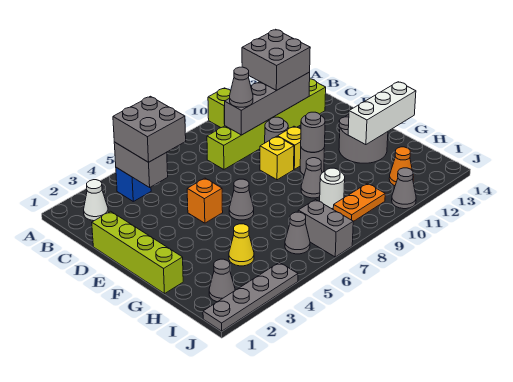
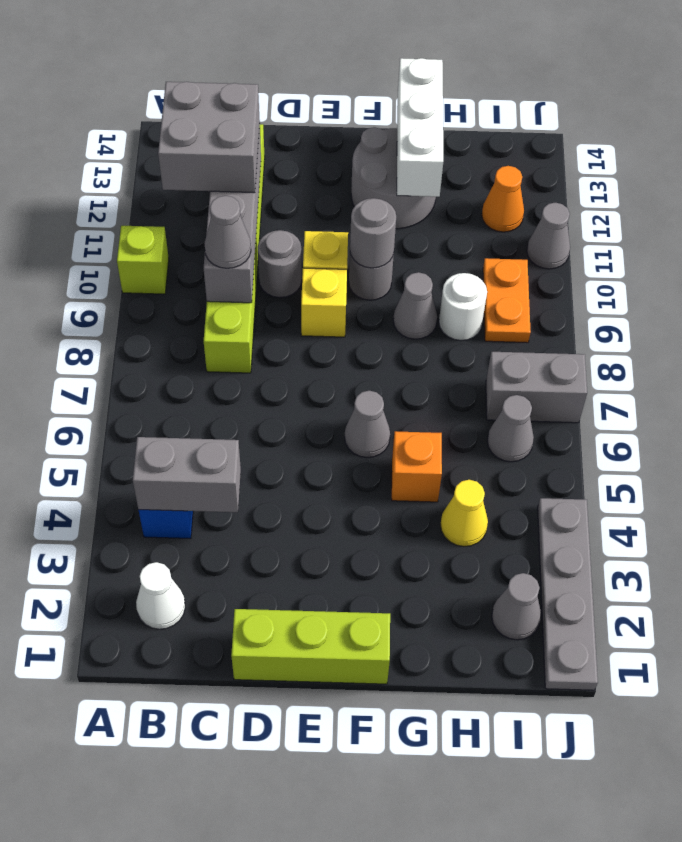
grey 2x2 brick [113,96,186,162] -> none
lime 1x4 brick [92,211,183,294] -> lime 1x3 brick [231,609,390,684]
orange 1x1 brick [187,178,223,223] -> orange 1x1 brick moved to [392,431,442,502]

